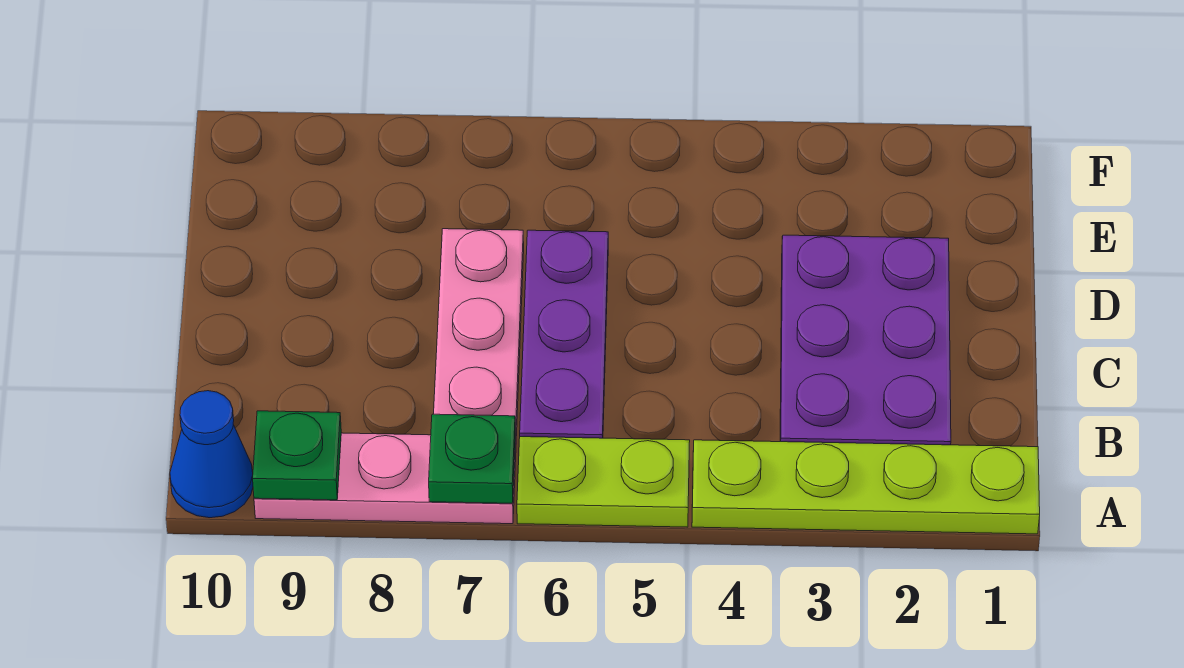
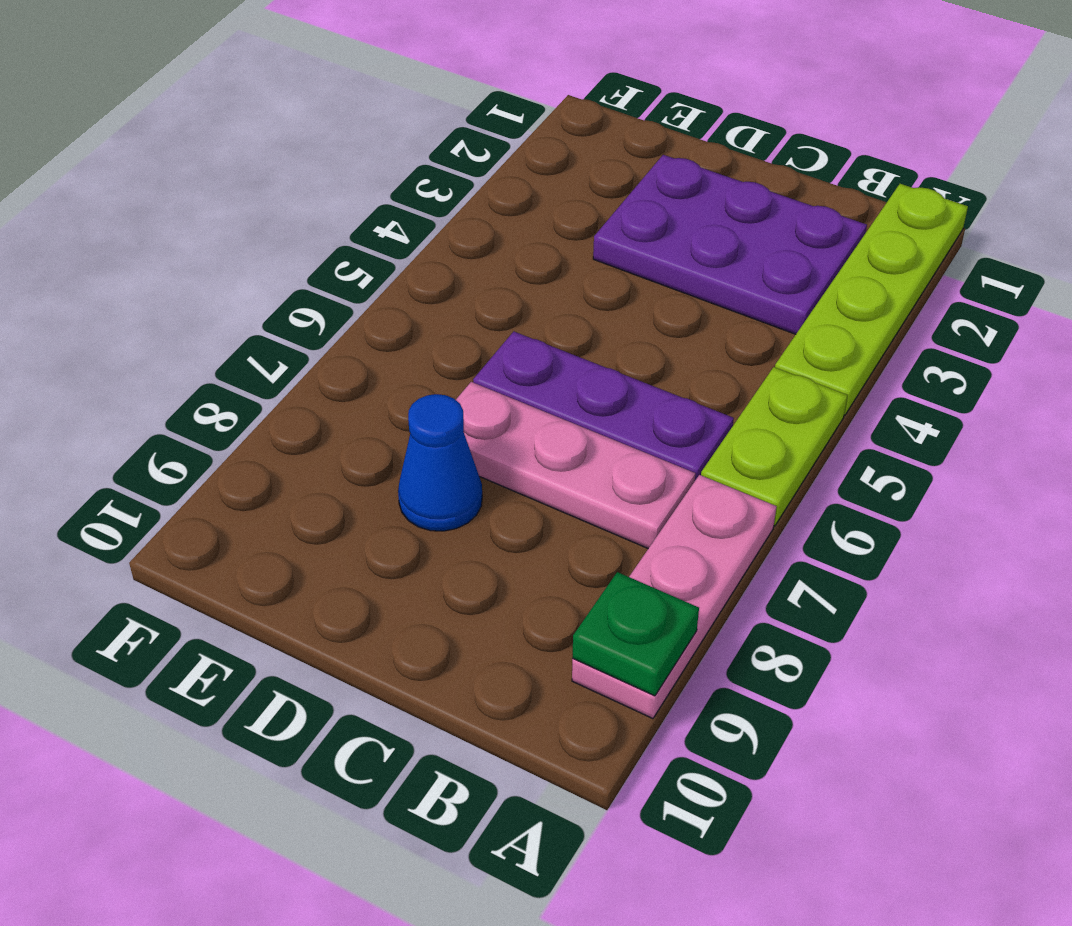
green 1x1 plate [429,414,515,503] -> none
blue 1x1 cone [170,391,253,518] -> blue 1x1 cone moved to [398,394,482,531]

